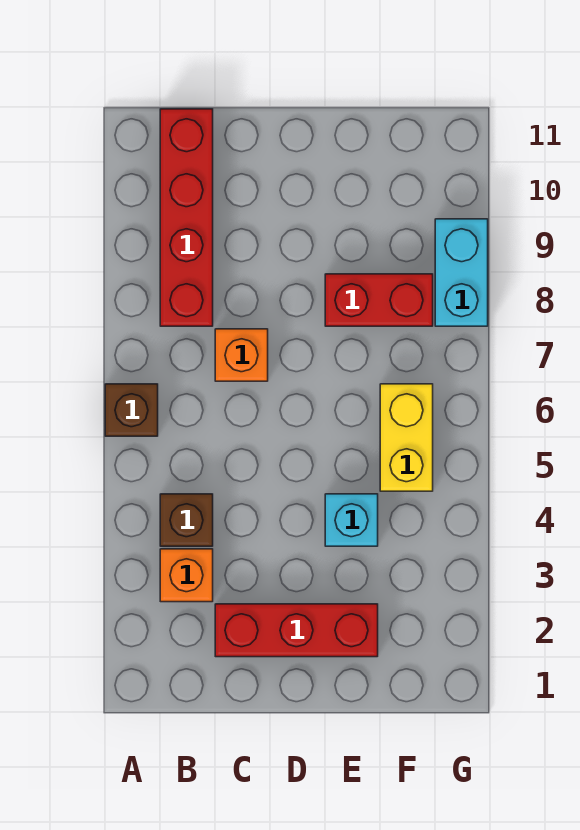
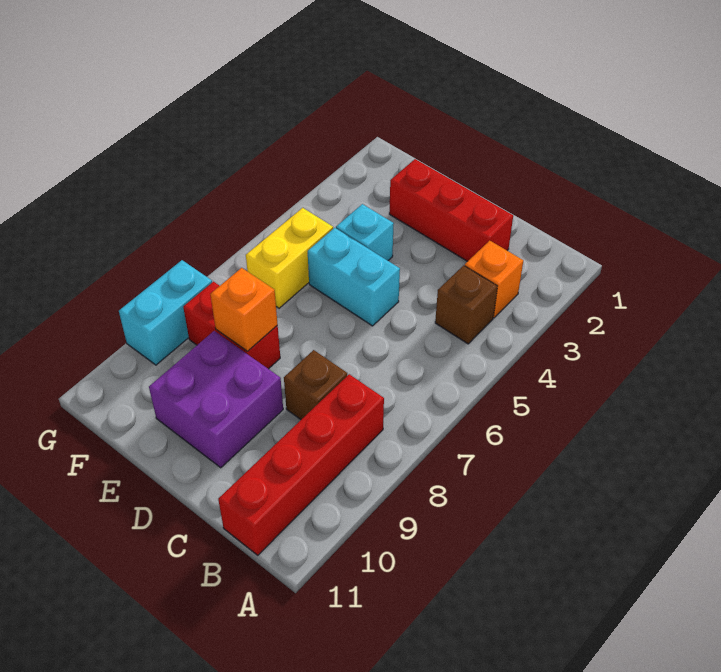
brown 1x1 brick [105,384,158,436] -> brown 1x1 brick moved to [284,350,347,419]
orange 1x1 brick [215,329,268,381] -> orange 1x1 brick moved to [210,268,278,351]
none -> cyan 1x2 brick [308,228,400,326]
none -> purple 2x2 brick [149,331,283,468]

